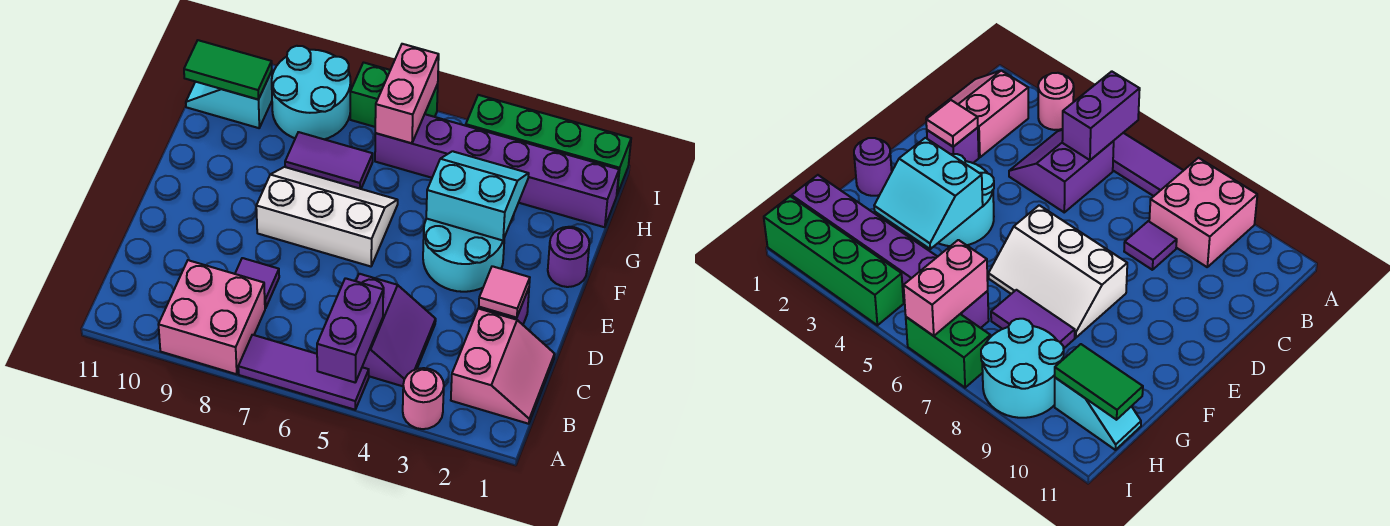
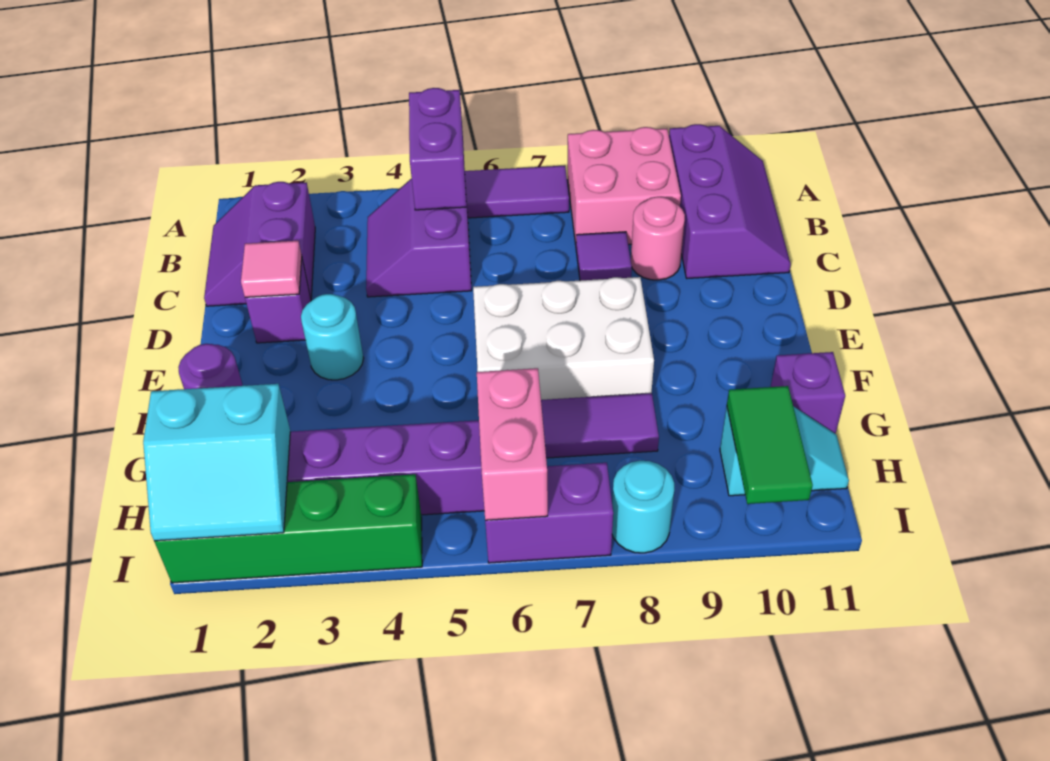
pink 1x1 round brick [403,368,444,429] -> pink 1x1 round brick moved to [631,197,685,280]
none -> purple 2x3 slope [669,124,791,278]
pink 2x2 slope [451,308,555,424] -> purple 2x2 slope [204,182,315,306]
cyan 2x2 round brick [423,219,504,292] -> cyan 1x1 round brick [301,294,364,380]
white 2x3 slope [256,167,398,266] -> white 2x3 brick [473,277,654,400]
cyan 2x2 slope [426,151,529,240] -> cyan 2x2 slope moved to [143,384,290,541]
none -> purple 1x1 brick [771,352,845,434]
cyan 2x2 round brick [272,46,351,139] -> cyan 1x1 round brick [612,461,674,553]
green 1x2 tile [184,40,272,100] -> green 1x2 tile turned to [727,386,813,504]
green 1x2 brick [350,63,438,127] -> purple 1x2 brick [485,463,613,563]

